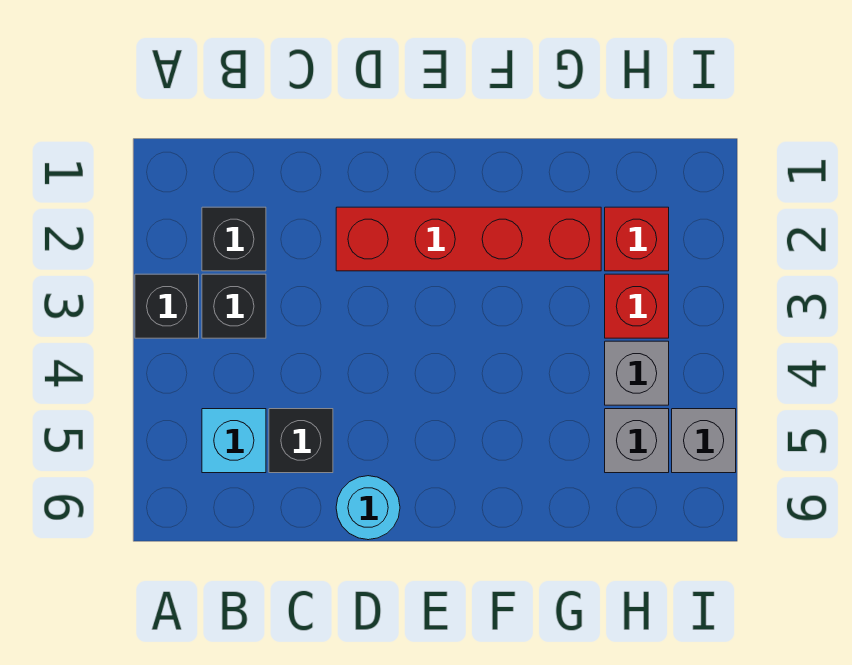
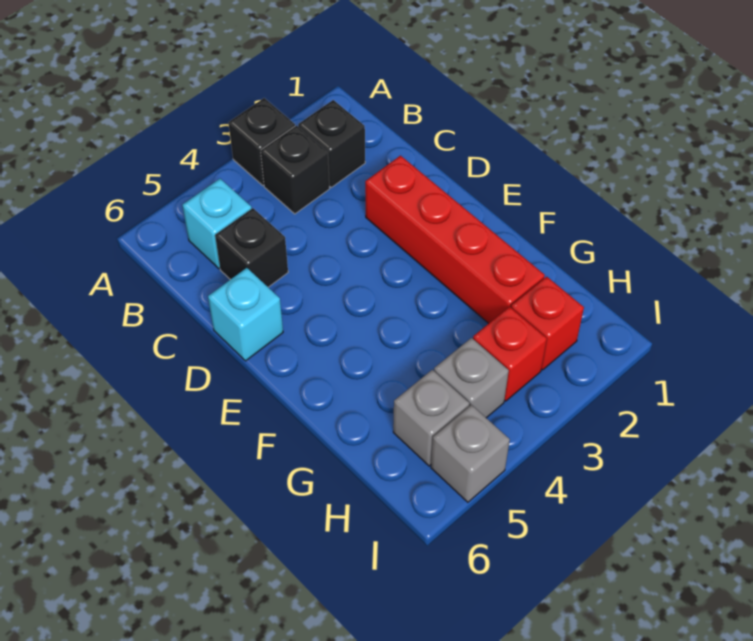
cyan 1x1 round brick [336,476,400,540] -> cyan 1x1 brick [208,268,283,361]

